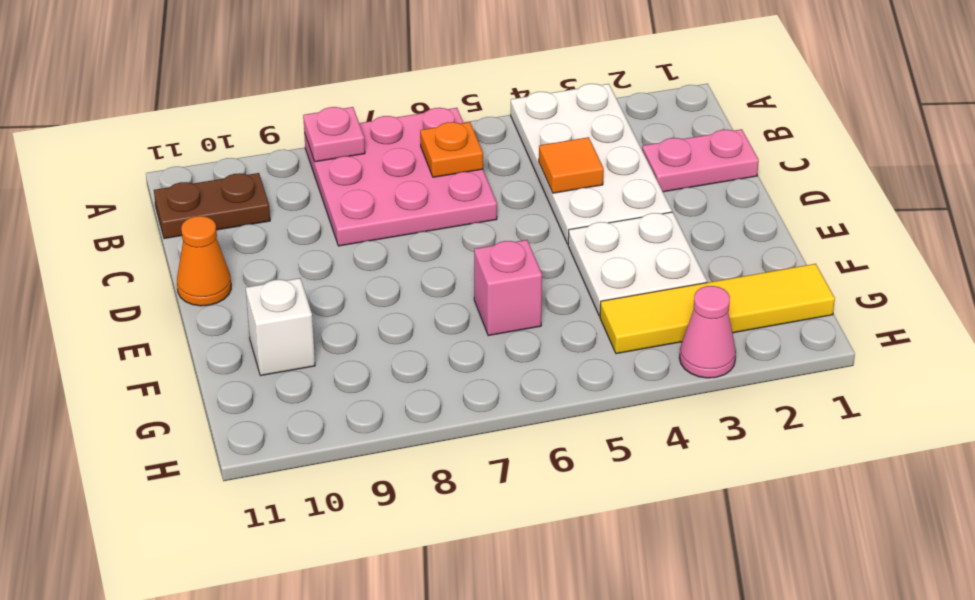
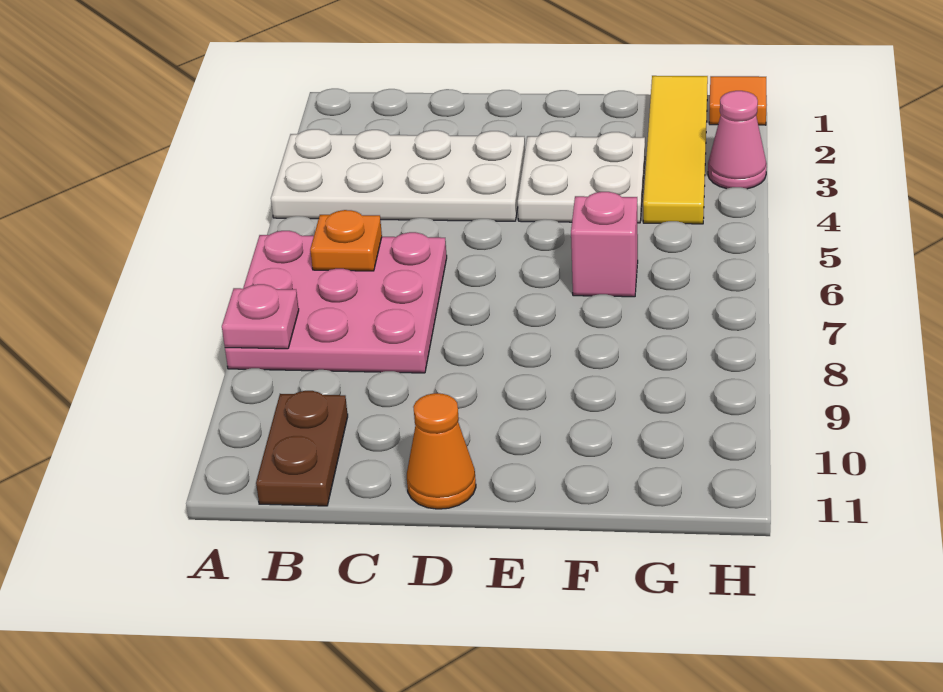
pink 1x2 plate [642,129,759,192] -> none
orange 1x1 tile [539,137,604,193] -> orange 1x1 tile moved to [709,76,767,125]
white 1x1 brick [246,278,315,376] -> none

